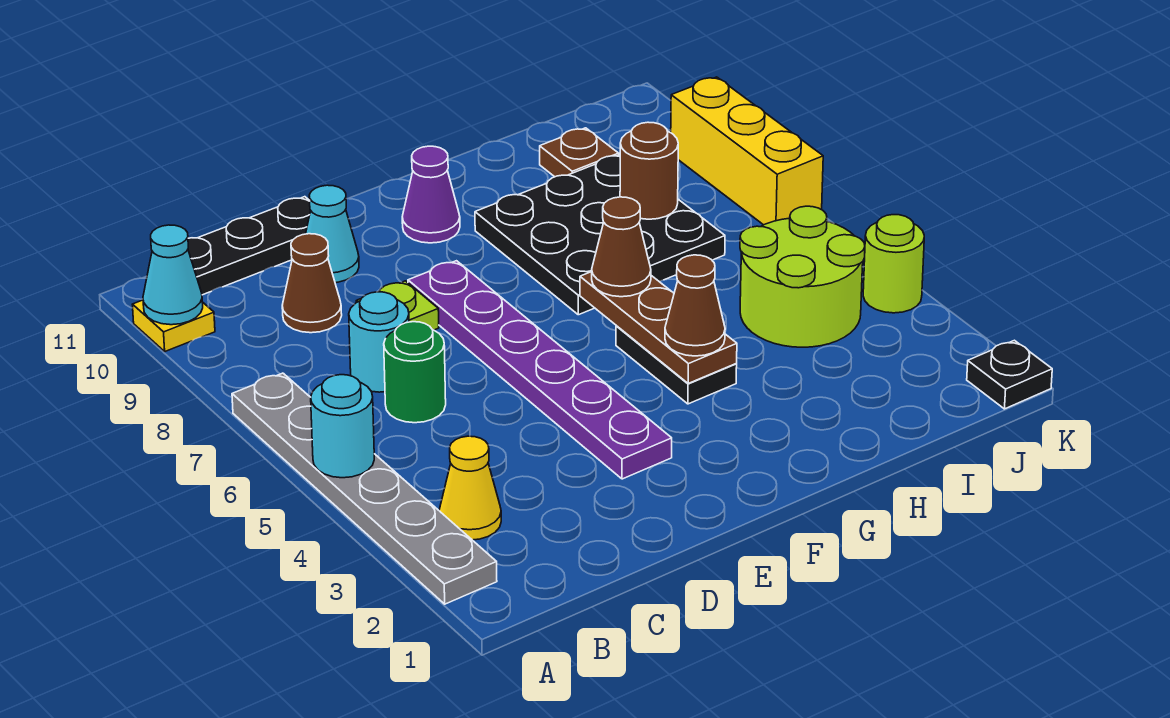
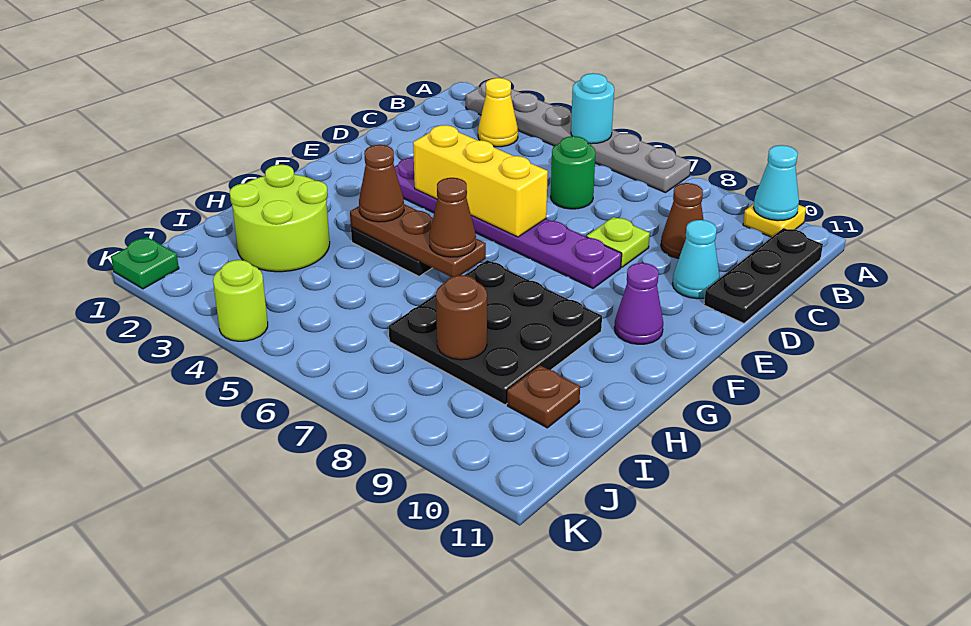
cyan 1x1 round brick [349,292,409,392] -> none
lime 2x2 round brick [740,206,865,347] -> lime 2x2 round brick moved to [230,165,330,272]
black 1x1 plate [967,340,1052,409] -> green 1x1 plate [111,237,179,289]
yellow 1x3 brick [671,77,823,225] -> yellow 1x3 brick moved to [413,125,548,237]

